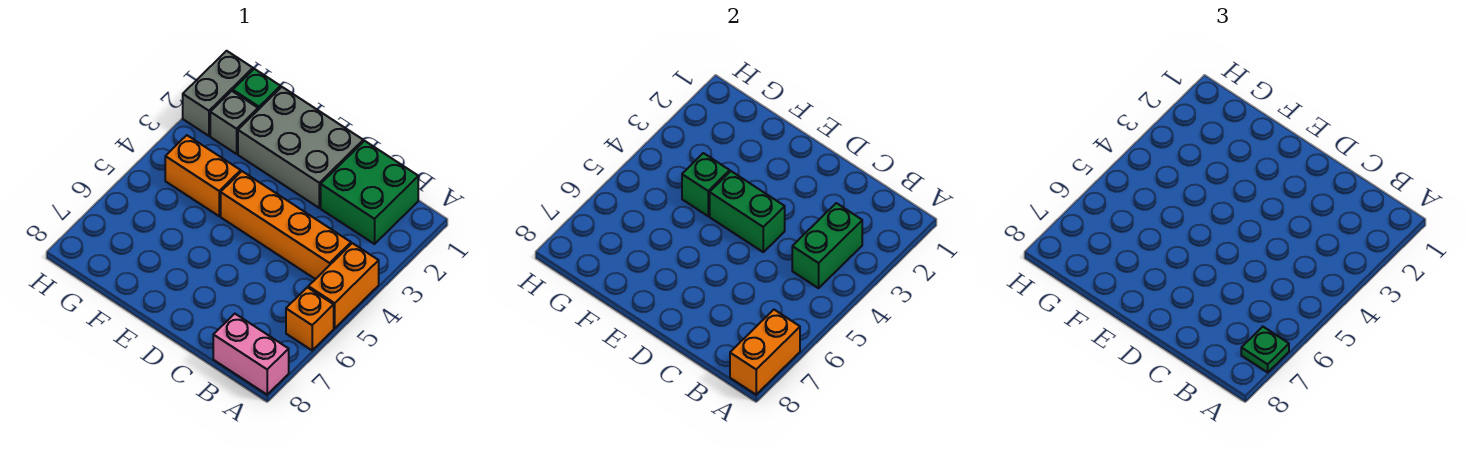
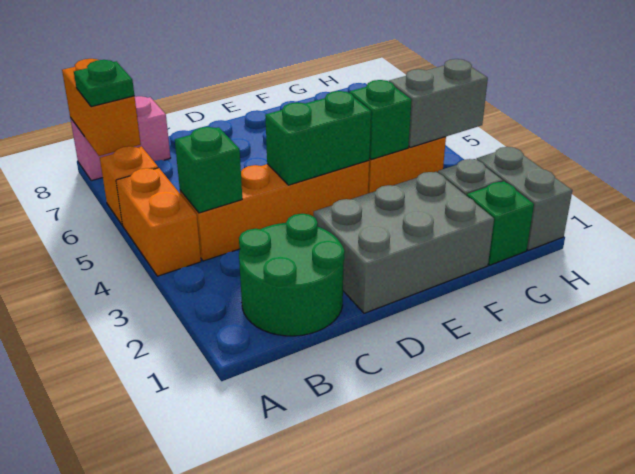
green 2x2 brick [321,141,418,244] -> green 2x2 round brick [239,214,345,336]
green 1x2 brick [792,203,862,288] -> green 1x1 brick [175,127,242,213]
none -> grey 1x2 brick [389,59,488,147]

